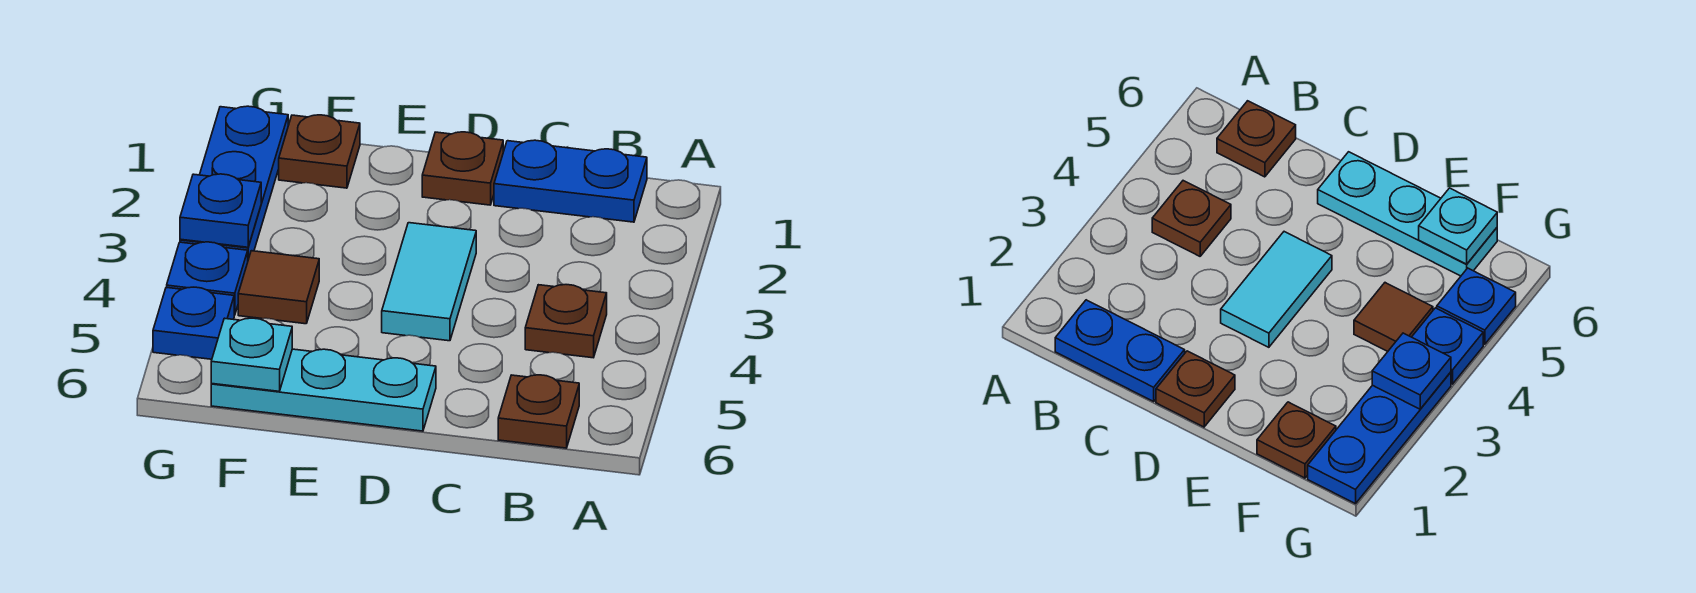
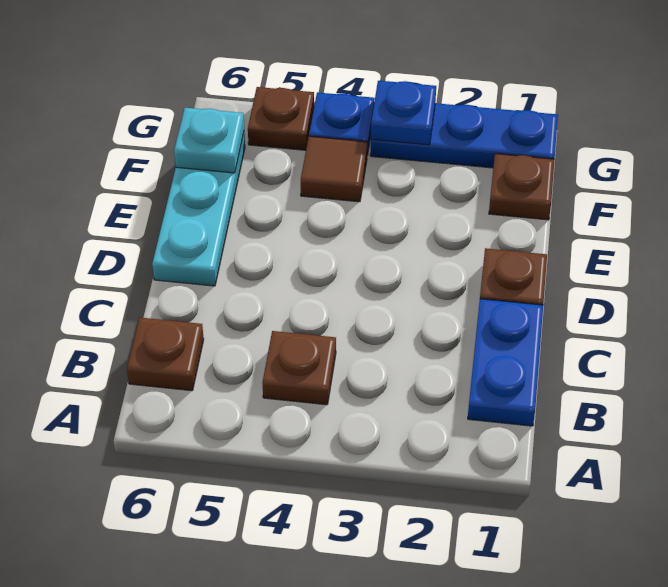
cyan 1x2 tile [382,223,476,341] -> none
blue 1x1 plate [153,287,234,359] -> brown 1x1 plate [248,87,314,150]

